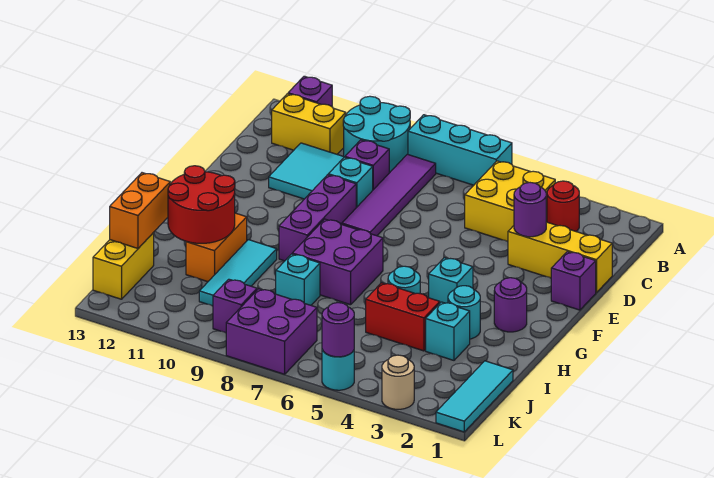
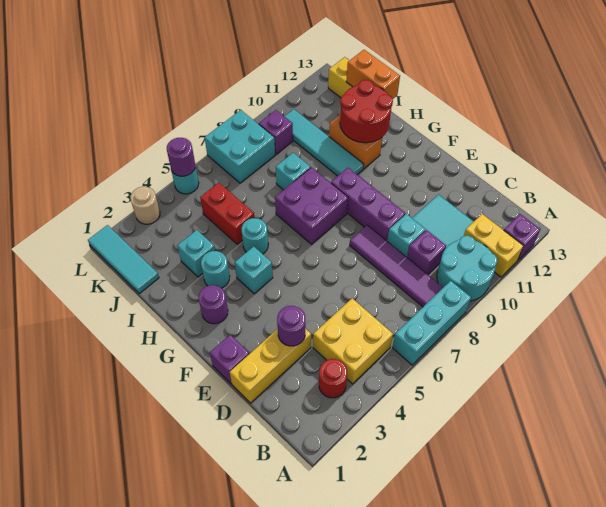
yellow 1x2 brick [272,94,346,154] -> yellow 1x2 brick turned to [464,214,524,277]
cyan 1x3 tile [199,240,277,306] -> cyan 1x4 tile [284,109,364,176]
red 1x2 brick [366,283,440,351] -> red 1x2 brick turned to [200,183,254,244]
purple 2x2 brick [226,289,317,374] -> cyan 2x2 brick [205,110,275,183]

